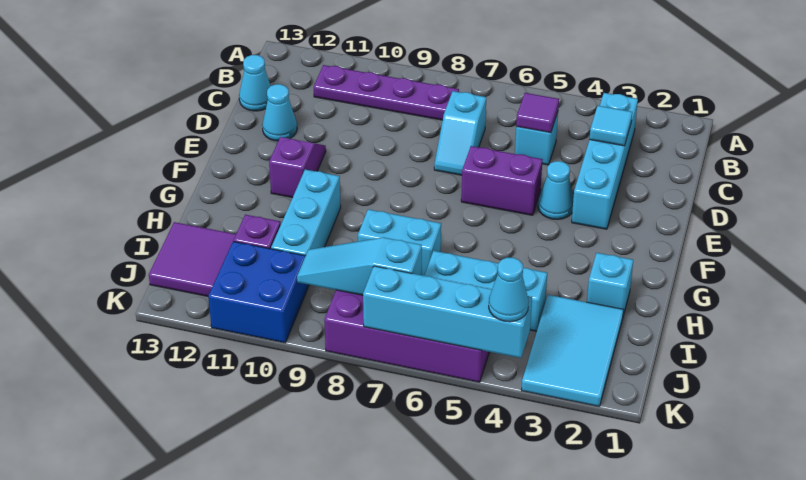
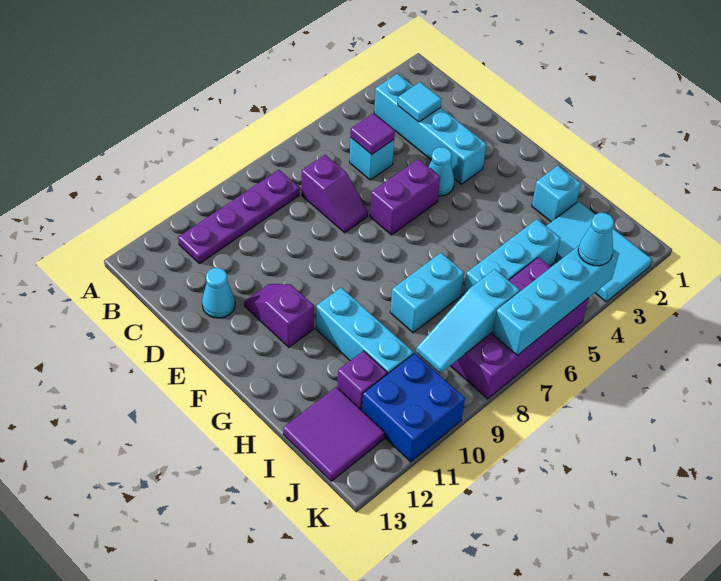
cyan 1x2 slope [434,91,486,175] -> purple 1x2 slope [302,155,368,233]
cyan 1x1 cone [239,55,271,111] -> none

